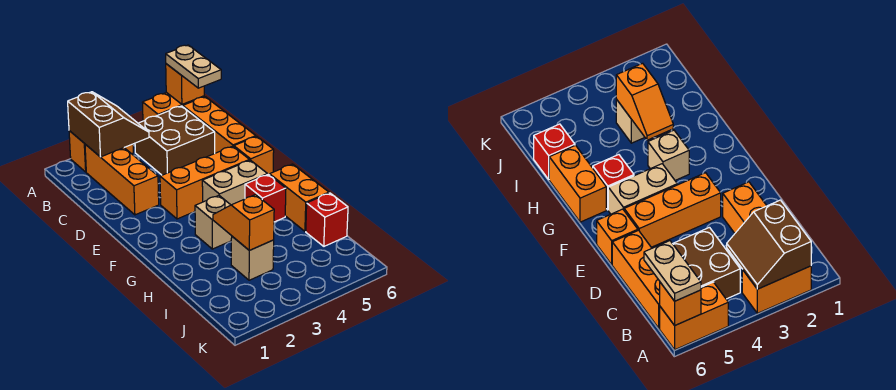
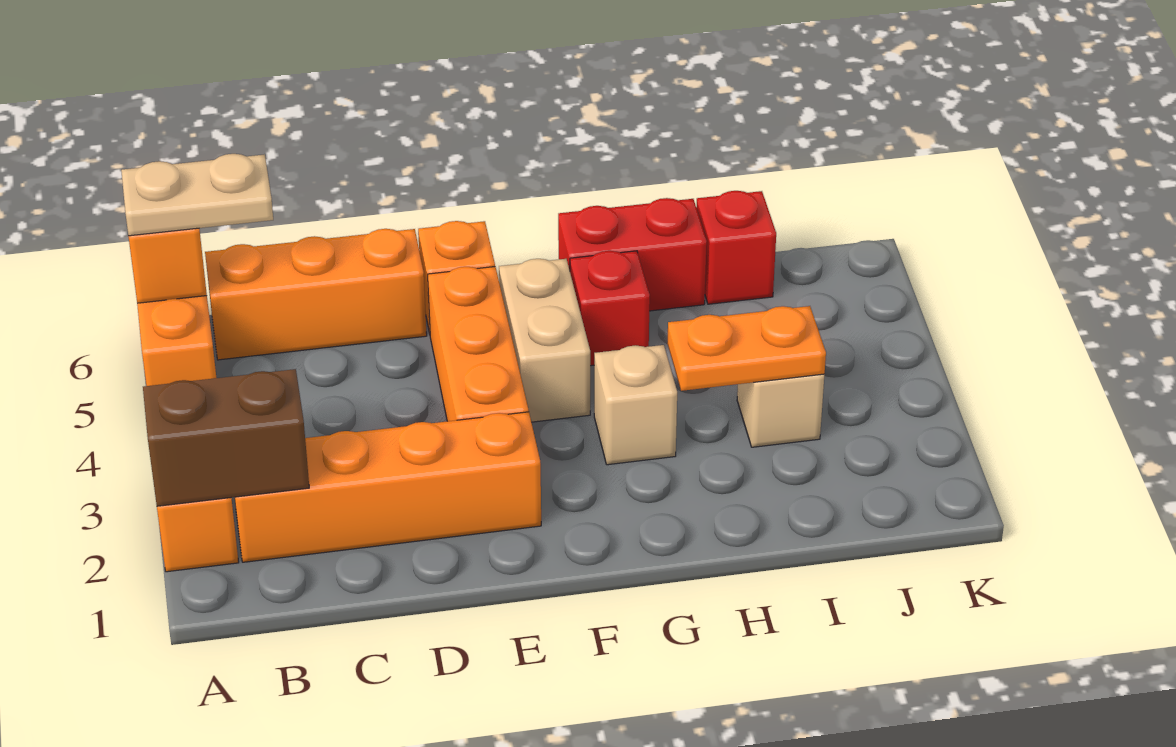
orange 1x3 brick [85,144,159,215] -> orange 1x4 brick [235,412,541,562]
brown 2x2 brick [135,106,215,175] -> none
orange 1x2 brick [270,164,329,231] -> red 1x2 brick [558,198,707,311]
orange 1x2 slope [213,195,274,250] -> orange 1x2 plate [667,306,826,391]

